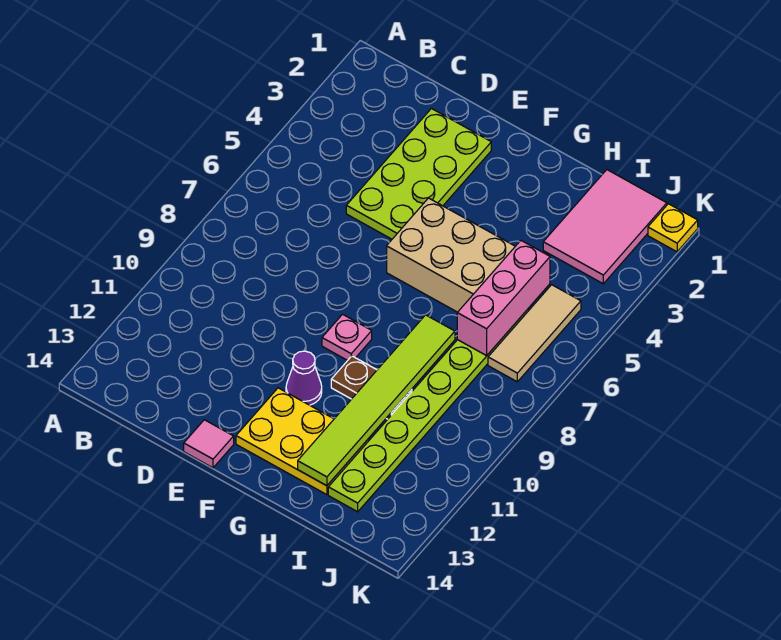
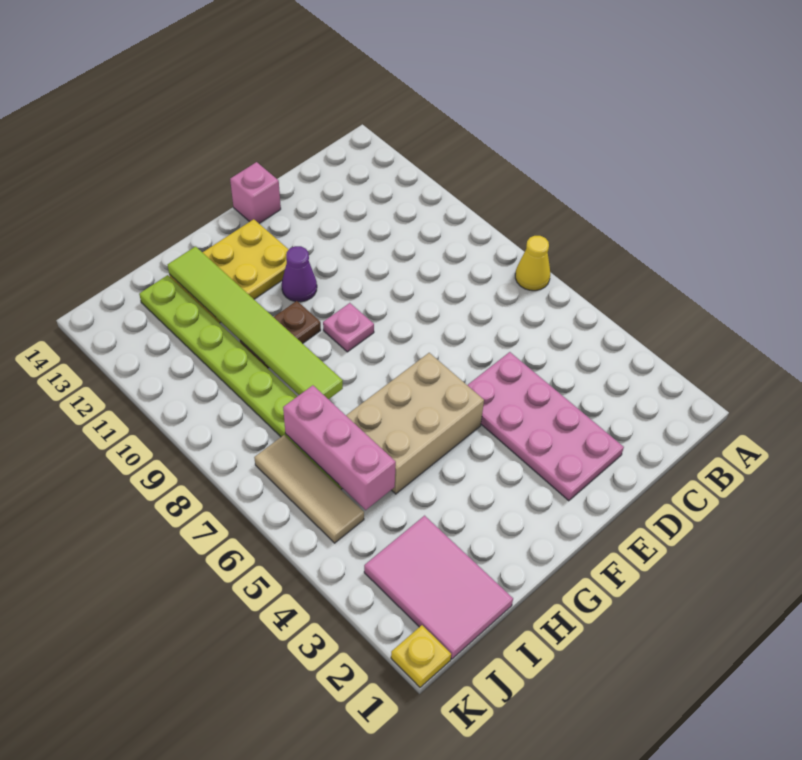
none -> yellow 1x1 cone [515,236,550,291]
lime 2x4 plate [346,109,491,239] -> pink 2x4 plate [467,352,624,501]
pink 1x1 tile [184,420,234,468] -> pink 1x1 brick [230,162,281,223]

